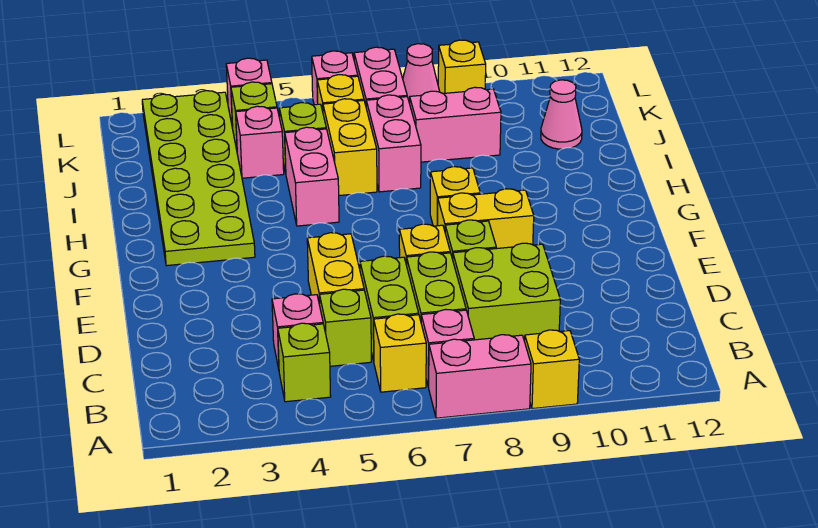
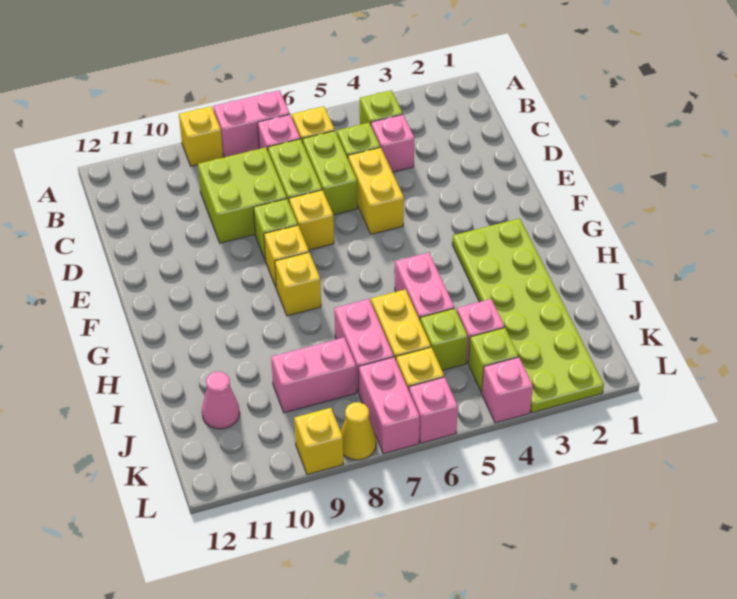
yellow 1x2 brick [438,189,534,249] -> yellow 1x1 brick [264,225,309,287]
pink 1x1 cone [403,44,440,103] -> yellow 1x1 cone [341,402,376,460]

